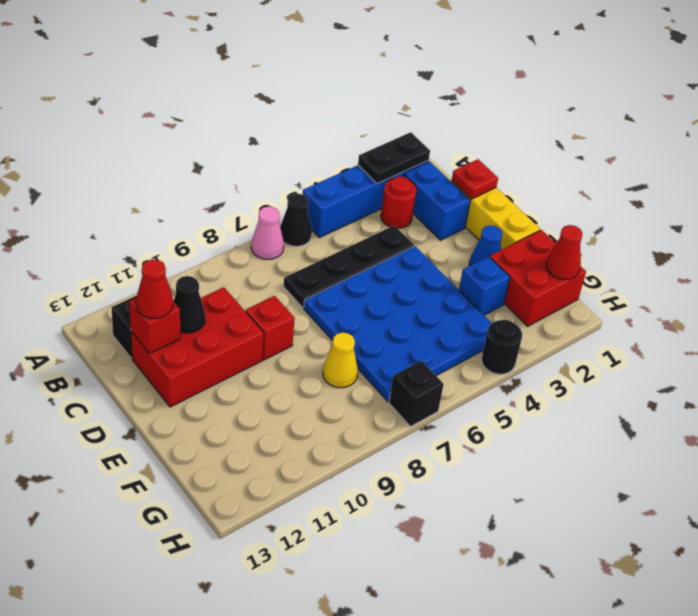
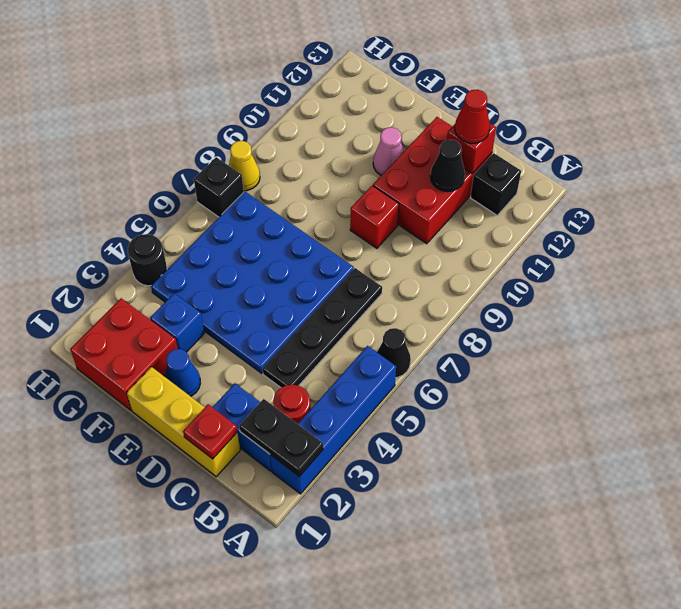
black 1x2 plate [358,132,430,184] -> black 1x2 plate turned to [239,399,323,477]
pink 1x1 cone [251,206,284,260] -> pink 1x1 cone moved to [373,127,404,175]
yellow 1x1 cone [323,332,358,388] -> yellow 1x1 cone moved to [229,141,260,191]
red 1x1 cone [546,225,582,280] -> none

